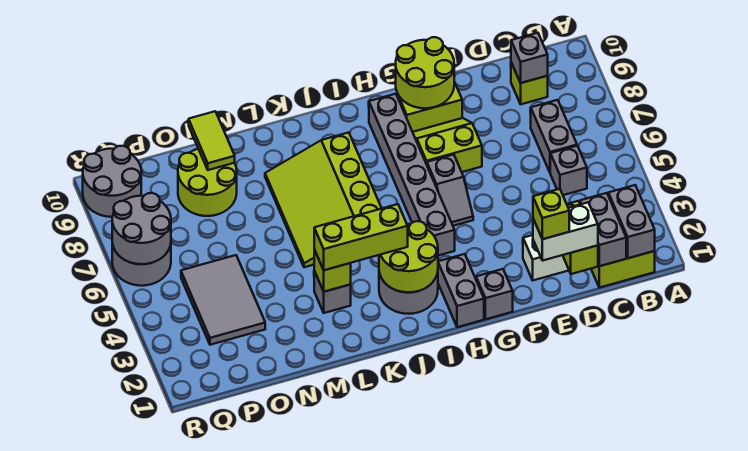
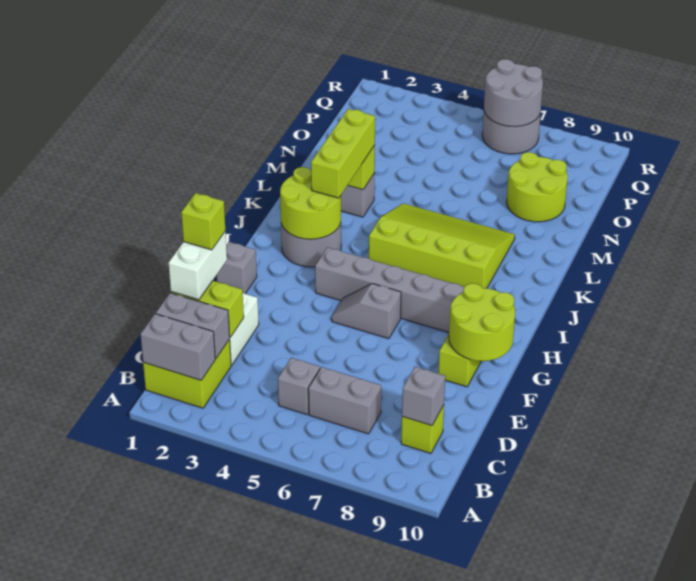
lime 2x2 slope [413,118,482,172] -> none
grey 1x2 brick [438,254,484,327] -> none
lime 1x2 tile [189,111,235,170] -> none
grey 2x3 tile [181,255,265,345] -> none
grey 2x2 round brick [83,146,141,217] -> none

